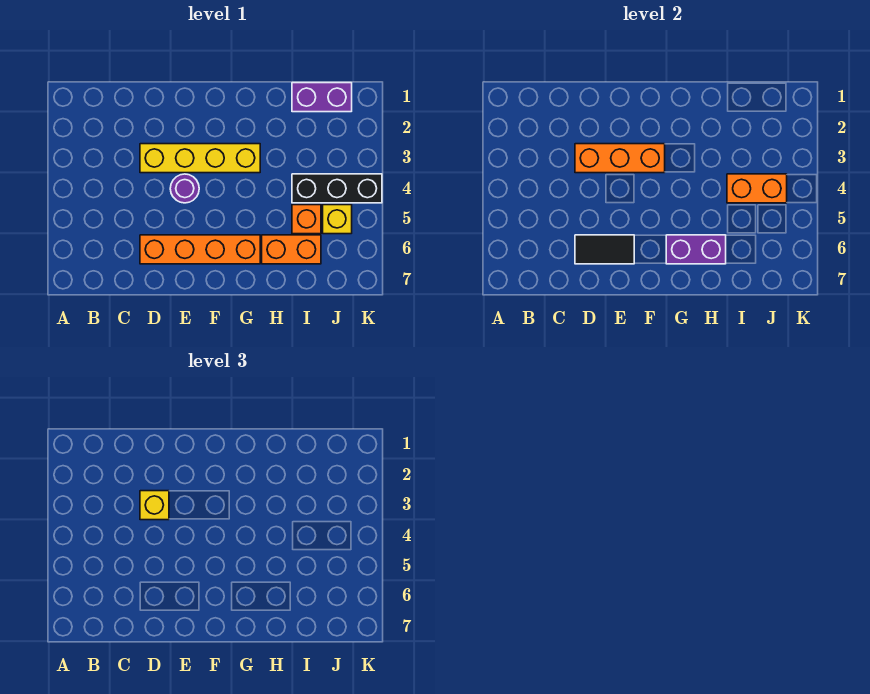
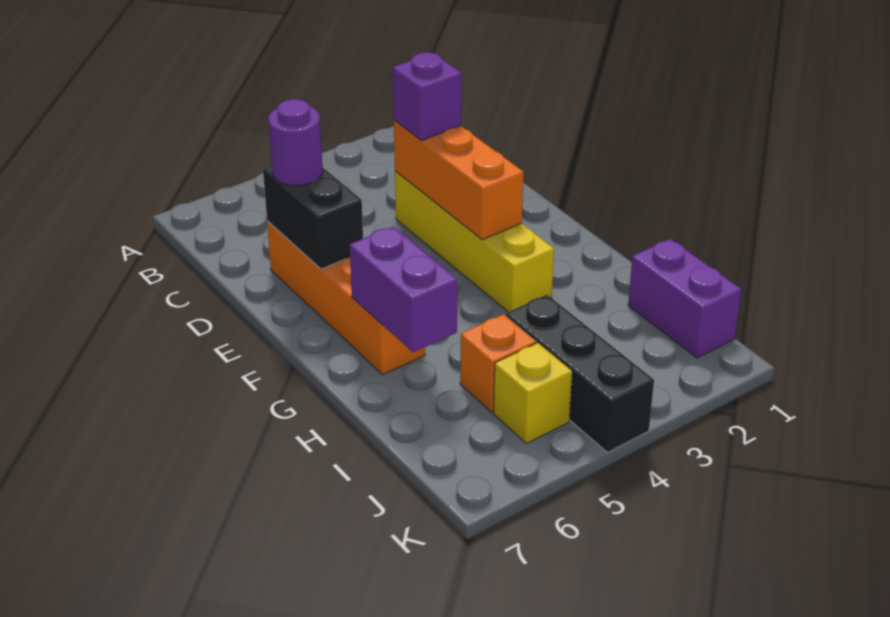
yellow 1x1 brick [140,491,169,520] -> purple 1x1 brick [393,52,462,141]
black 1x2 tile [575,235,634,264] -> black 1x2 brick [263,166,363,269]
purple 1x1 round brick [170,174,199,203] -> purple 1x1 round brick moved to [268,99,323,186]
orange 1x2 brick [262,235,321,264] -> none
orange 1x2 brick [727,174,787,203] -> none

